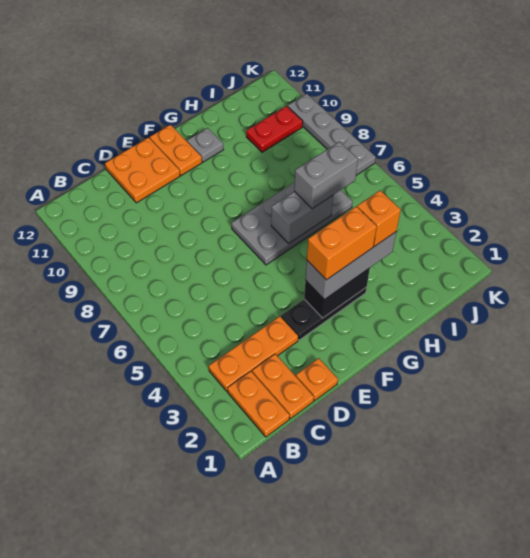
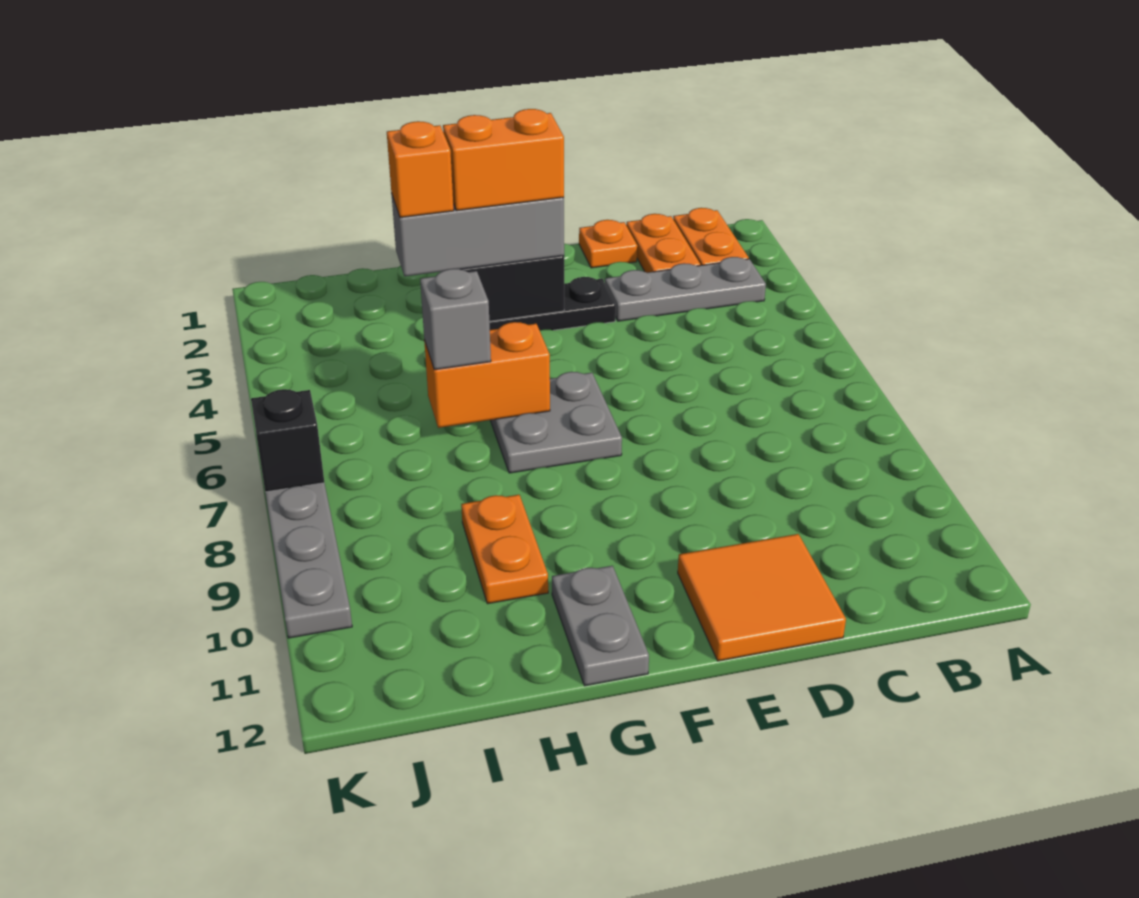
orange 1x3 plate [209,316,298,391] -> grey 1x3 plate [605,257,766,321]
orange 2x2 plate [105,138,180,203] -> orange 2x2 tile [678,534,846,661]
grey 2x4 plate [232,182,353,265] -> grey 2x2 plate [490,372,622,473]
orange 1x2 plate [150,125,202,175] -> orange 1x2 plate moved to [461,495,548,604]
grey 1x2 brick [271,191,333,243] -> orange 1x2 brick [424,322,550,428]
grey 1x1 plate [187,128,223,162] -> grey 1x2 plate [552,566,649,686]
grey 1x2 brick [294,142,358,209] -> grey 1x1 brick [420,269,491,370]
red 1x2 plate [246,106,303,152] -> none
none -> black 1x1 brick [251,389,324,492]

